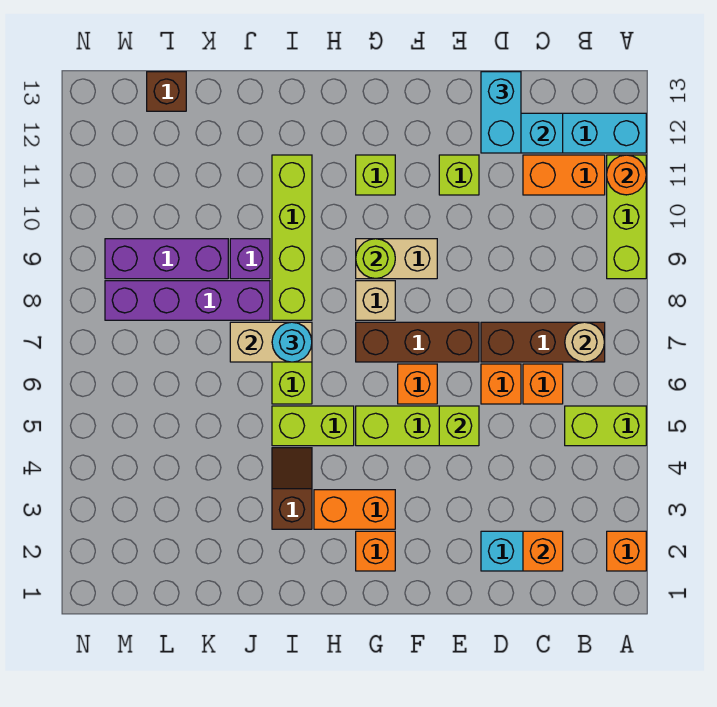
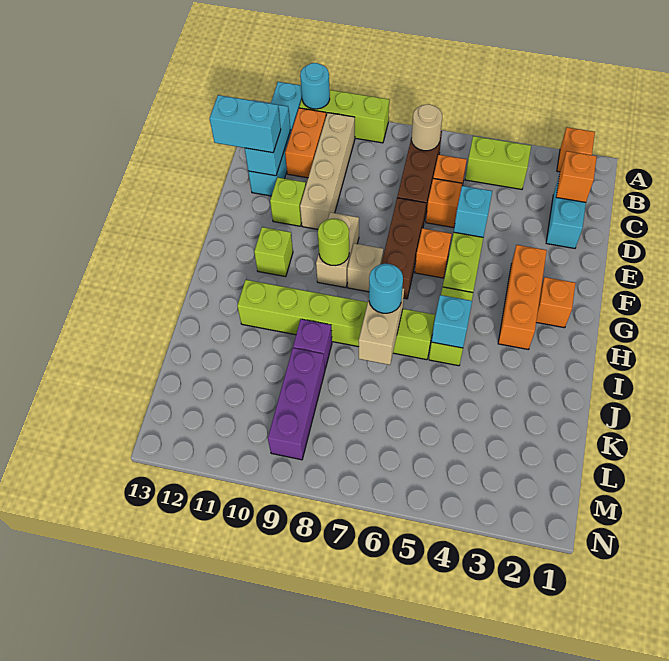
lime 1x2 brick [565,406,646,446] -> lime 1x2 brick turned to [465,136,531,189]
orange 1x1 round brick [607,155,646,195] -> cyan 1x1 round brick [300,63,330,109]
none -> tan 1x4 brick [300,113,355,229]
lime 1x1 brick [439,406,479,446] -> cyan 1x1 brick [454,186,492,237]
orange 1x2 brick [314,490,395,529] -> orange 1x3 brick [498,245,547,350]
brown 1x2 slope [272,448,312,529] -> none
none -> cyan 1x1 brick [431,295,472,348]
purple 1x4 brick [105,281,270,320] -> none
brown 1x1 brick [147,72,186,111] -> none

